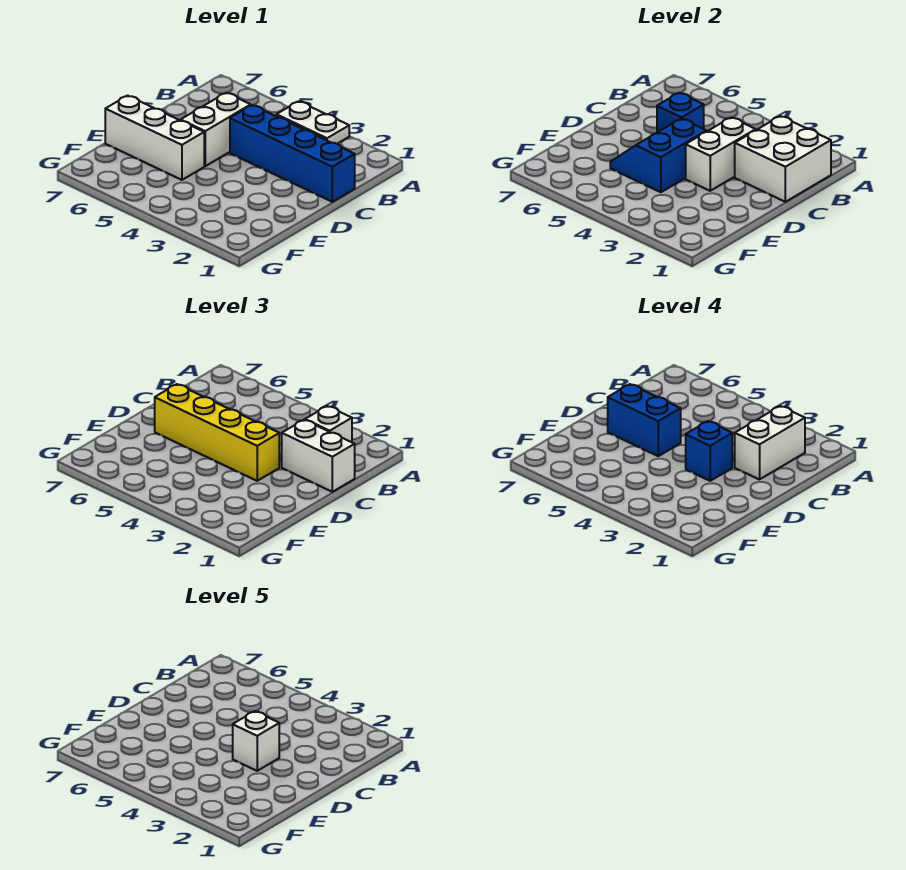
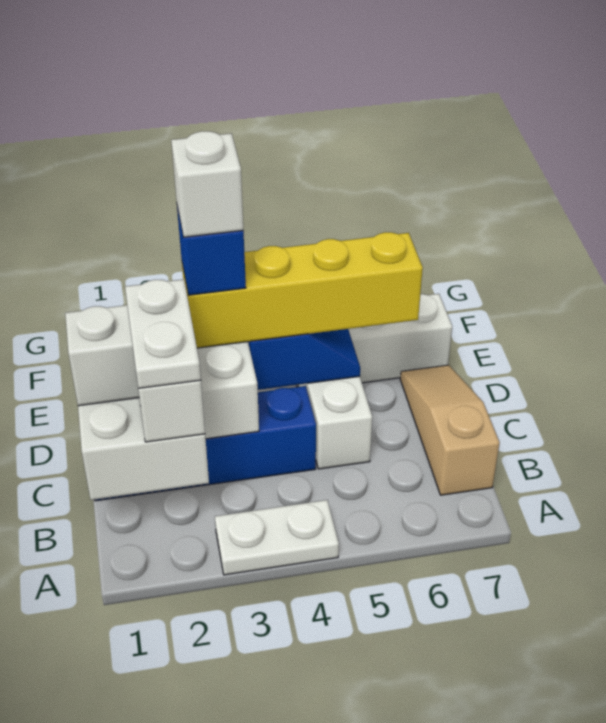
white 1x2 brick [735,406,805,480] -> white 1x2 plate [125,279,201,388]
none -> tan 1x3 slope [400,365,500,495]
blue 1x1 brick [657,93,704,132] -> none
blue 1x2 brick [608,384,681,456] -> none

